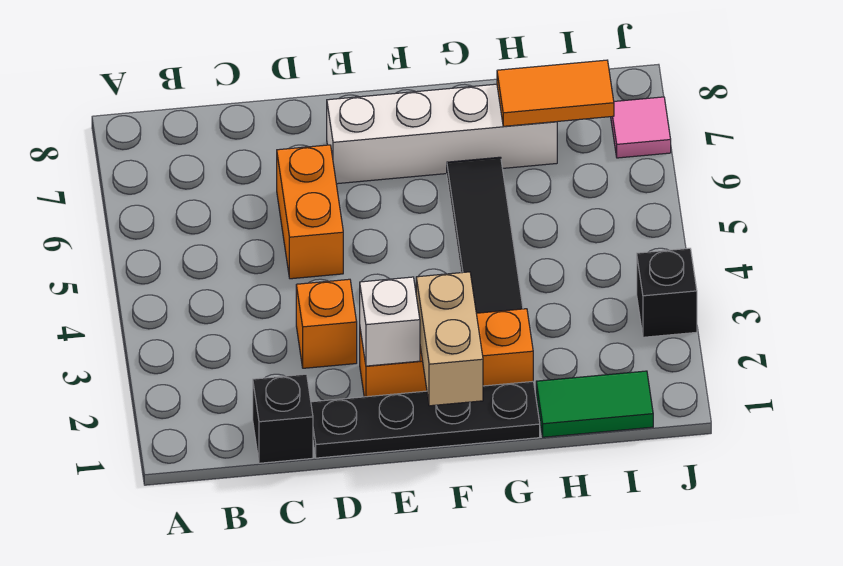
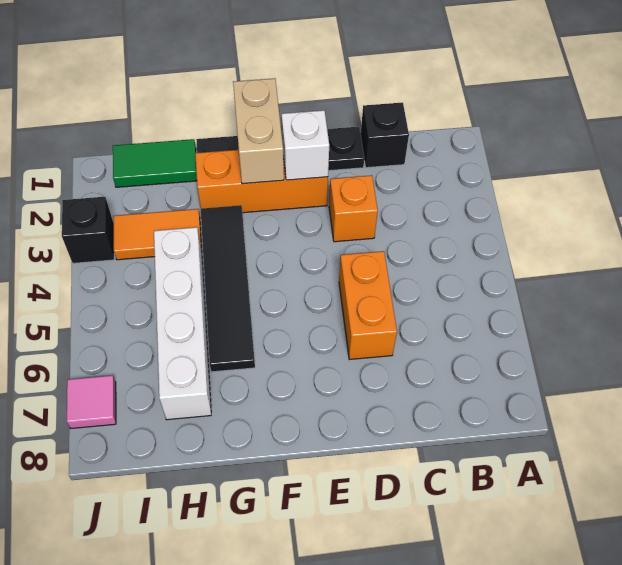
white 1x4 brick [327,84,557,184] -> white 1x4 brick turned to [154,227,211,420]
orange 1x2 tile [497,60,614,126] -> orange 1x2 tile moved to [113,209,202,260]

